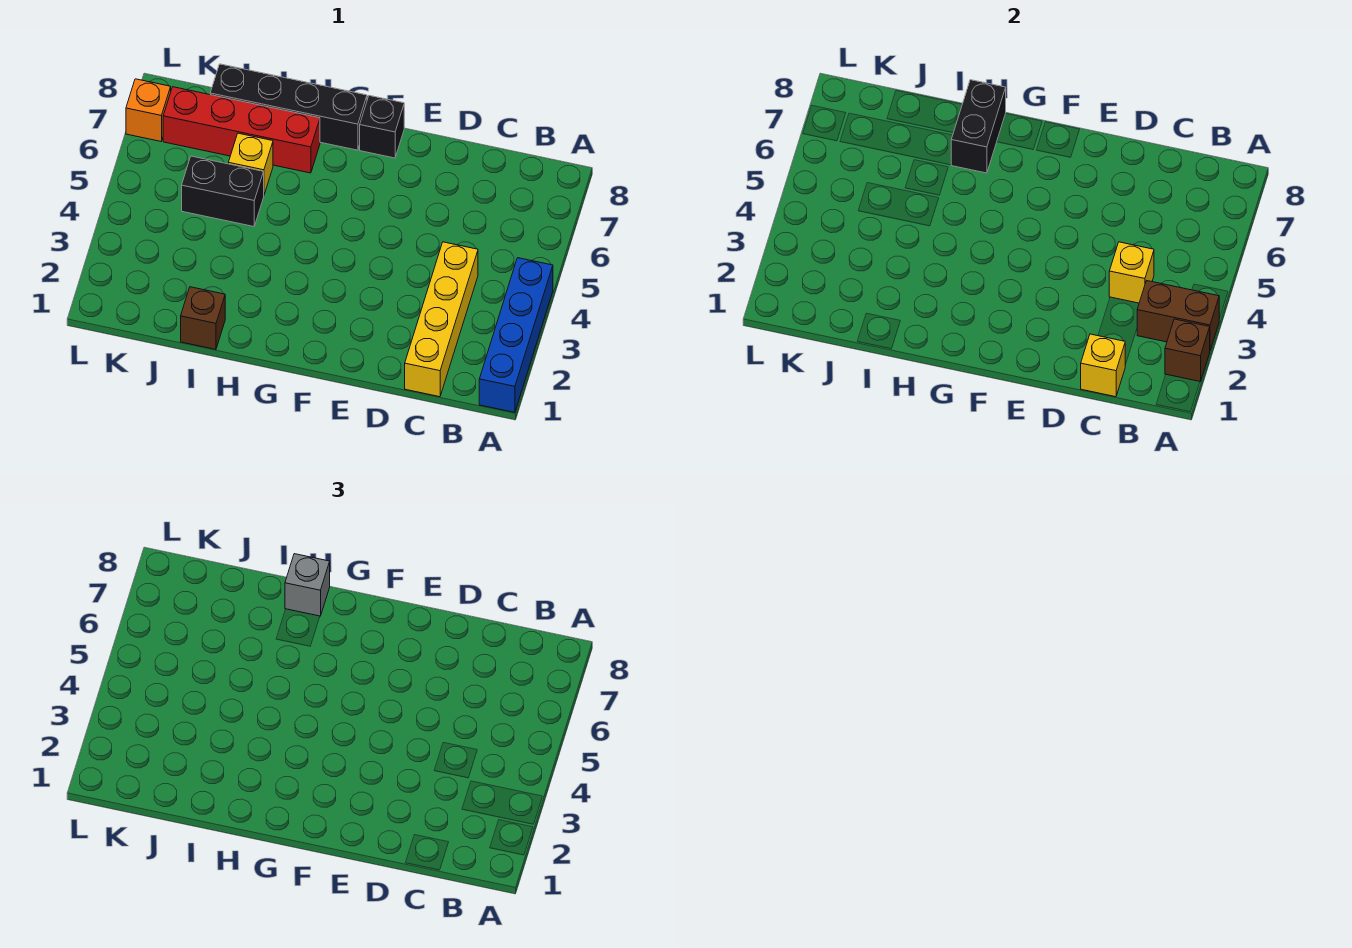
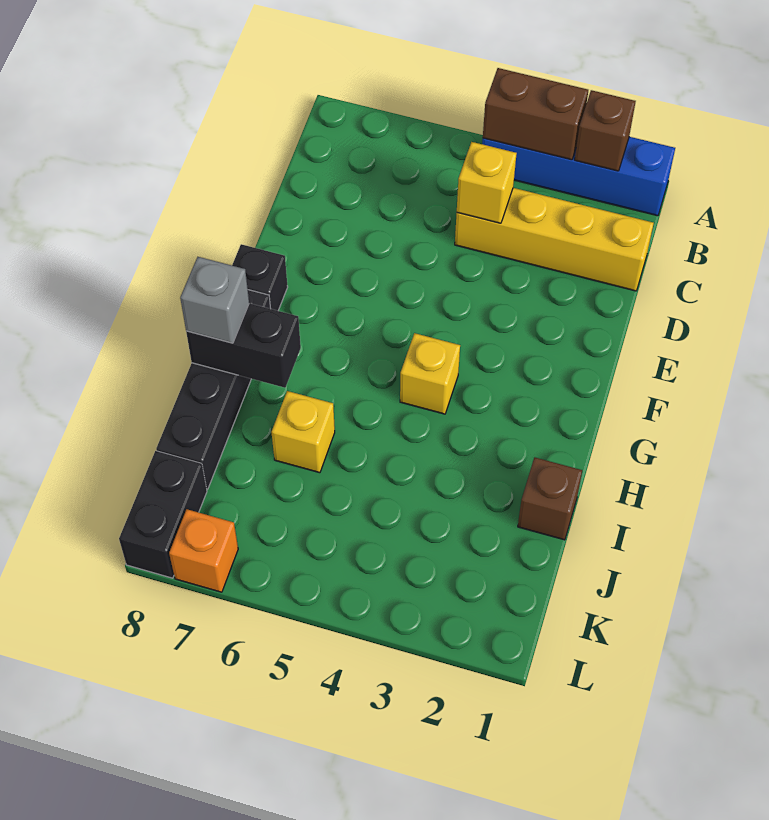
brown 1x2 brick [1137,281,1219,350] -> brown 1x2 brick turned to [483,68,588,160]
yellow 1x1 brick [1081,334,1125,397] -> yellow 1x1 brick moved to [400,333,460,414]
red 1x4 brick [163,87,320,173] -> none
black 1x2 brick [182,156,264,227] -> black 1x2 brick moved to [119,451,207,578]

